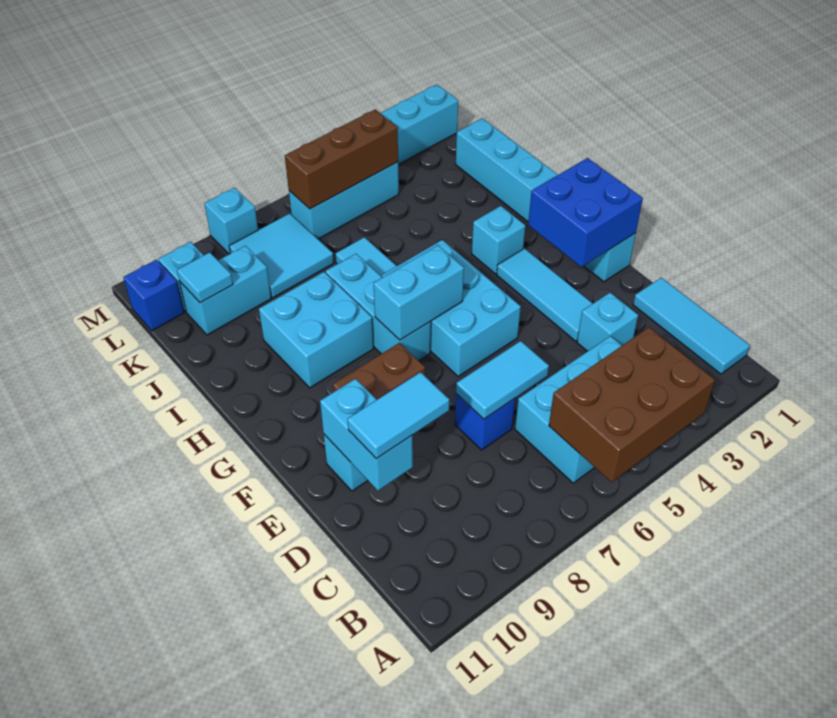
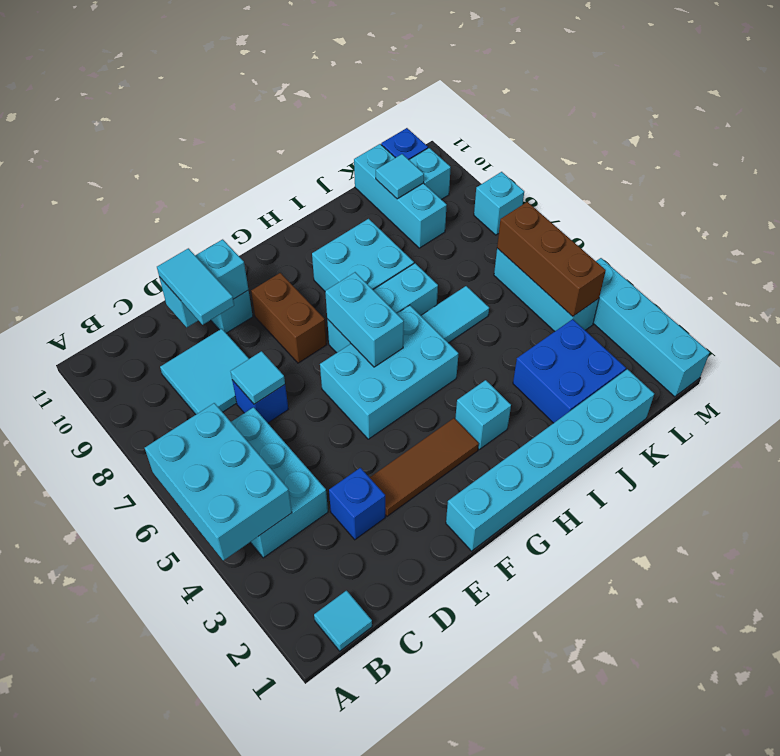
brown 2x3 brick [549,327,715,482] -> cyan 2x3 brick [145,403,292,561]
cyan 1x3 tile [633,278,750,374] -> cyan 1x1 tile [314,591,372,651]
cyan 1x1 brick [577,293,638,351] -> blue 1x1 brick [329,468,385,540]
cyan 1x2 tile [456,341,549,419] -> cyan 1x1 tile [231,351,285,404]
cyan 1x3 tile [497,249,593,341] -> brown 1x3 tile [369,418,479,516]
blue 2x2 brick [528,158,643,267] -> blue 2x2 brick moved to [513,319,626,423]
cyan 2x2 tile [229,213,334,298] -> cyan 2x2 tile moved to [160,329,249,414]
cyan 1x2 brick [180,246,271,335] -> cyan 1x3 brick [354,144,447,248]

